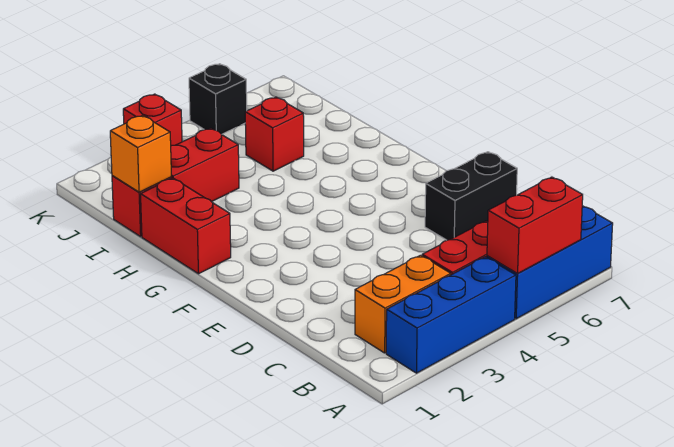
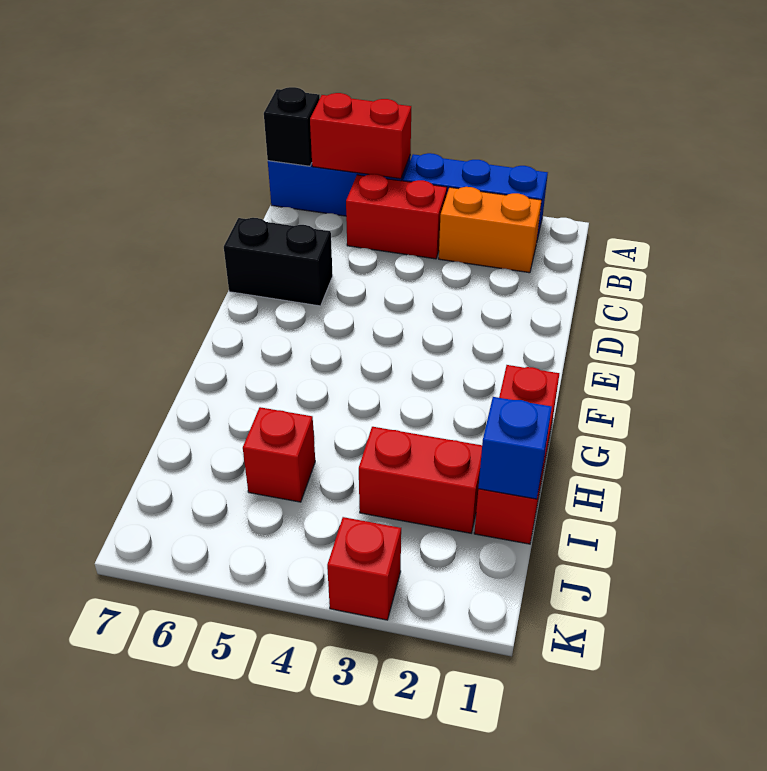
orange 1x1 brick [110,115,171,192] -> blue 1x1 brick [478,397,552,499]
black 1x1 brick [189,64,247,134] -> black 1x1 brick moved to [264,87,320,166]

